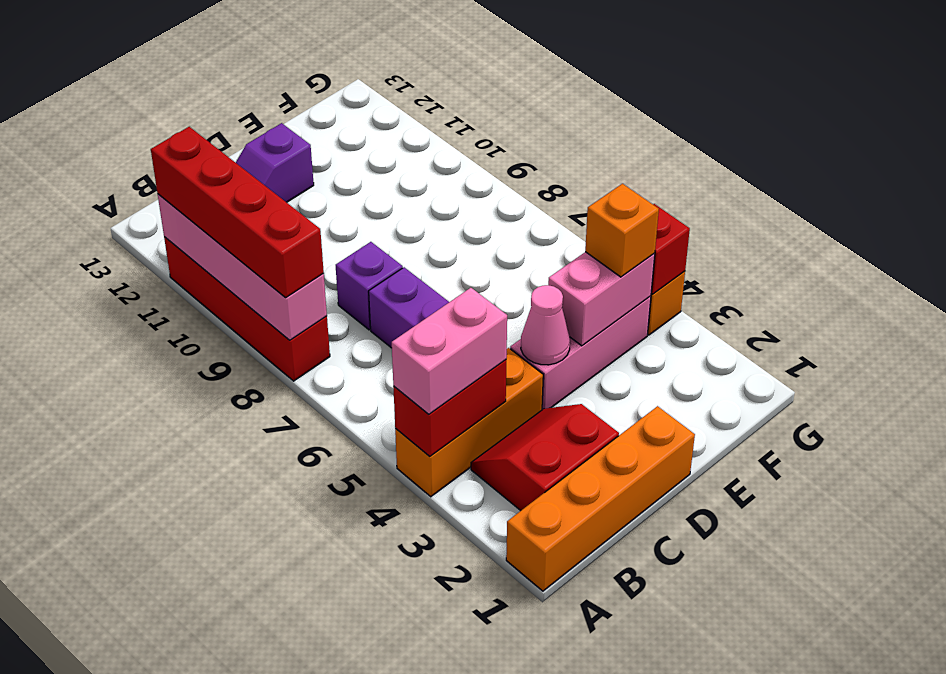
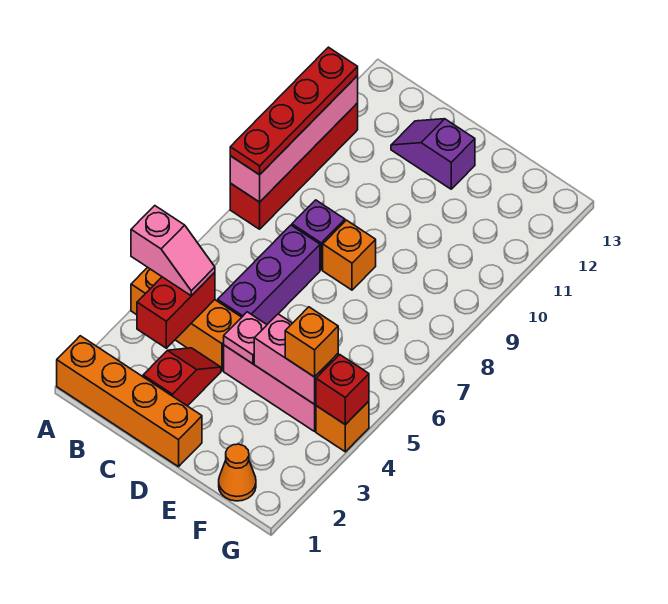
red 1x2 brick [393,360,506,456] -> red 1x2 brick turned to [137,272,215,348]
pink 1x2 brick [392,288,507,414] -> pink 1x2 slope [131,206,215,296]
red 1x4 brick [151,127,324,297] -> red 1x4 plate [230,47,358,175]
red 2x2 slope [471,404,619,511] -> red 1x2 slope [143,348,221,406]
pink 1x1 cone [521,285,570,365] -> pink 1x1 plate [224,312,267,364]
none -> orange 1x1 brick [323,220,376,290]
none -> orange 1x1 cone [219,444,256,501]

